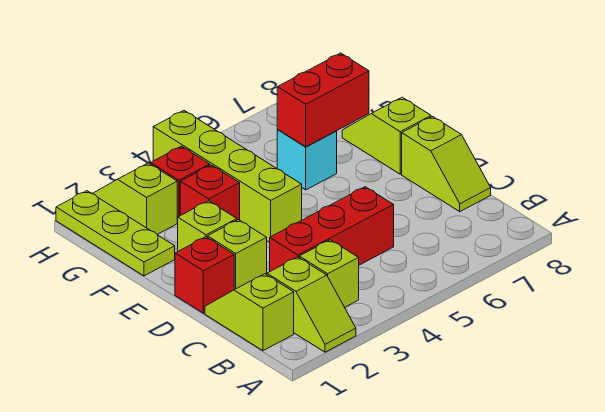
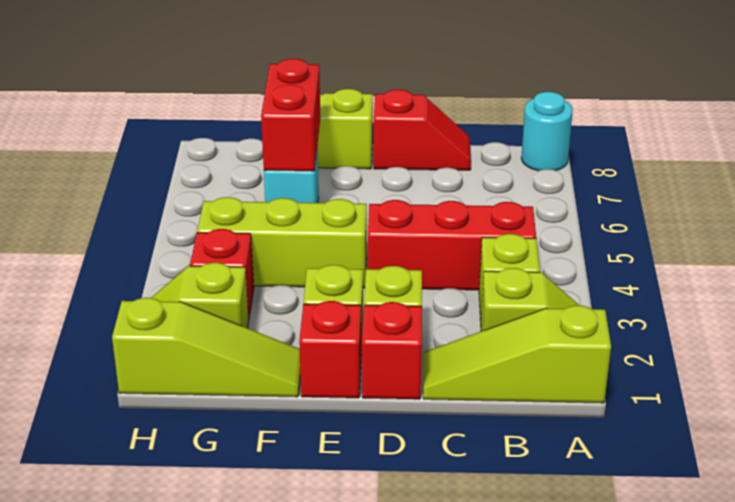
none -> cyan 1x1 round brick [521,92,573,171]
lime 1x2 slope [205,274,294,351] -> lime 1x3 slope [423,305,611,403]
red 1x3 brick [270,187,394,271] -> red 1x3 brick turned to [368,200,536,290]
lime 1x2 slope [402,117,491,212] -> red 1x2 slope [374,90,471,170]
lime 1x4 brick [153,111,302,242] -> lime 1x3 brick [197,197,367,288]
lime 1x3 plate [56,191,175,276] -> lime 1x3 slope [112,298,301,397]
red 1x1 brick [180,165,240,220] -> red 1x1 brick moved to [299,301,361,398]

